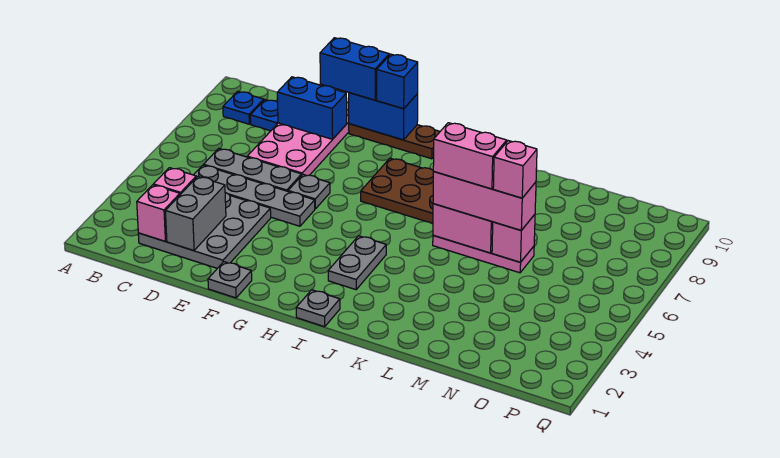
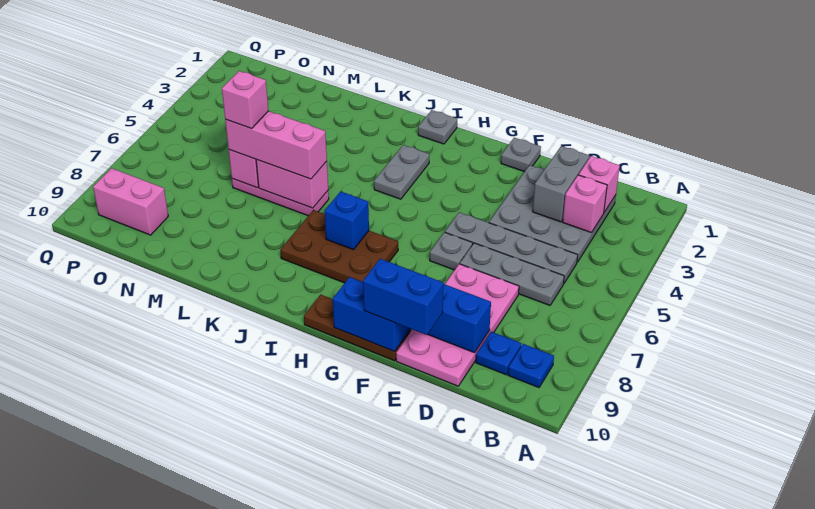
blue 1x1 brick [377,54,418,109] -> blue 1x1 brick moved to [325,191,369,250]
pink 1x2 brick [433,123,507,189] -> pink 1x2 brick moved to [93,168,168,235]

